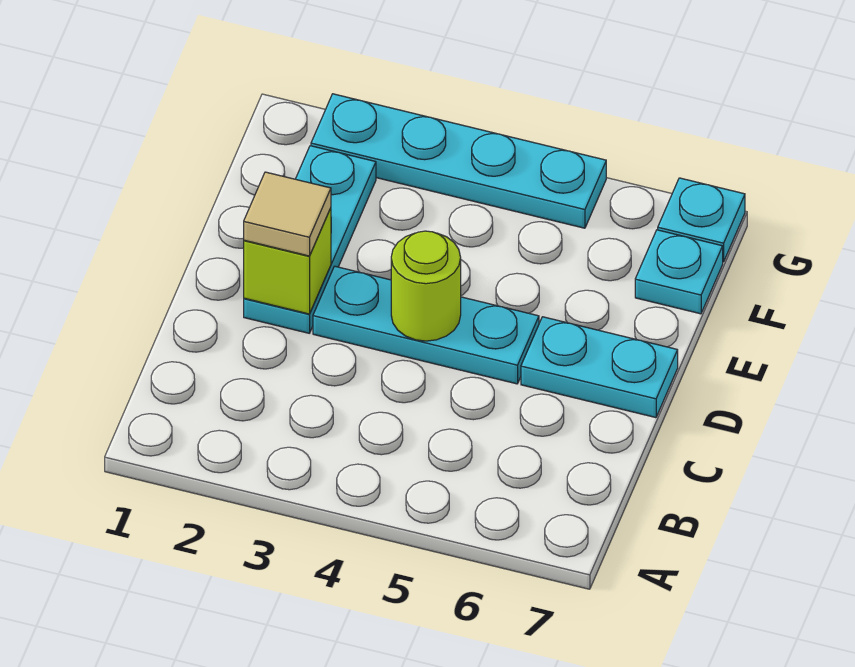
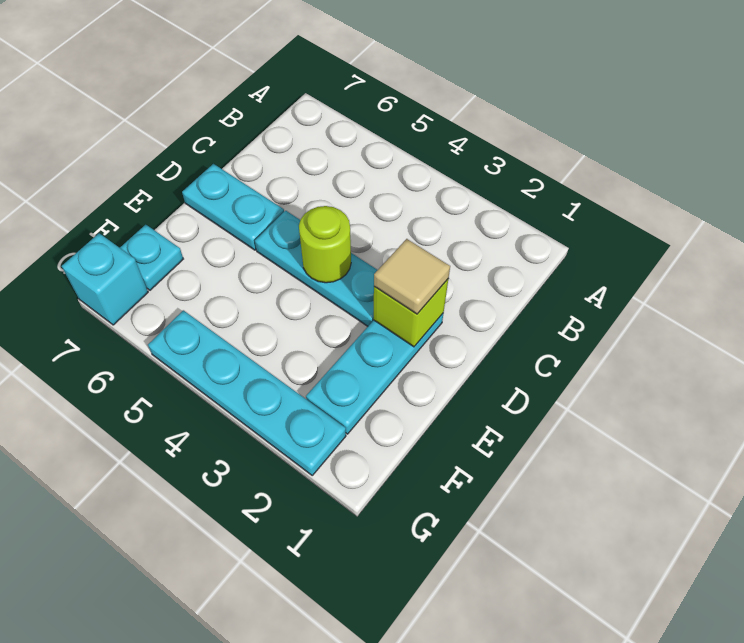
cyan 1x1 plate [658,178,745,262] -> cyan 1x1 brick [62,233,148,325]

